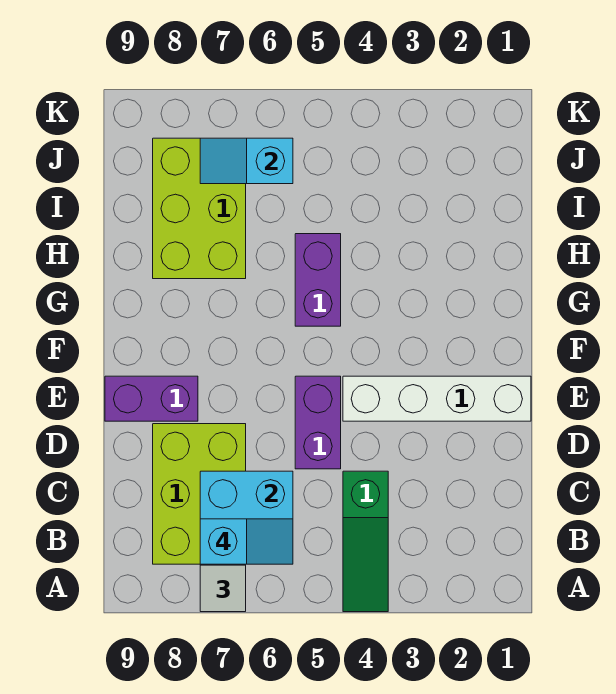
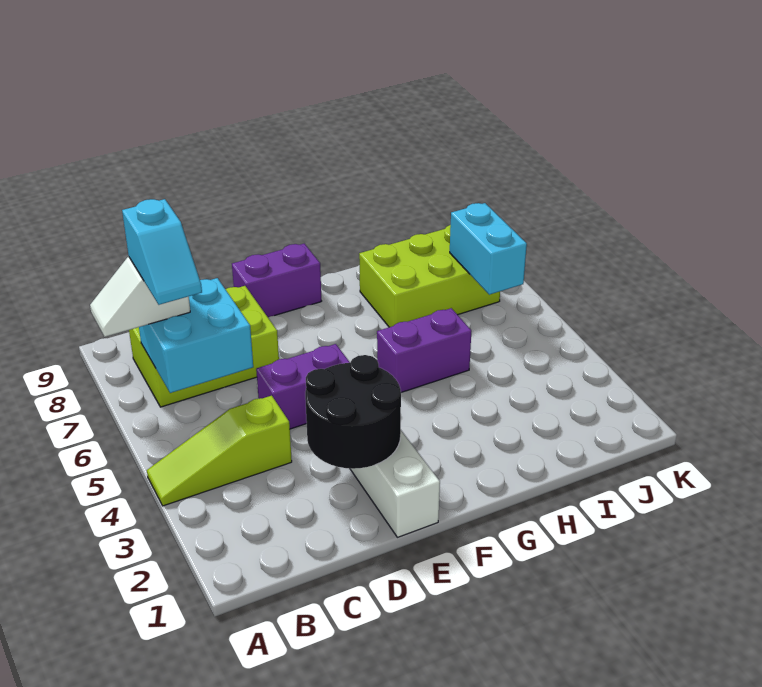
green 1x3 slope [343,471,388,612] -> lime 1x3 slope [147,396,292,506]
none -> black 2x2 round brick [305,355,401,469]
purple 1x2 brick [105,376,198,421] -> purple 1x2 brick turned to [232,244,321,317]
cyan 1x2 slope [200,138,293,184] -> cyan 1x2 brick [450,203,527,295]

